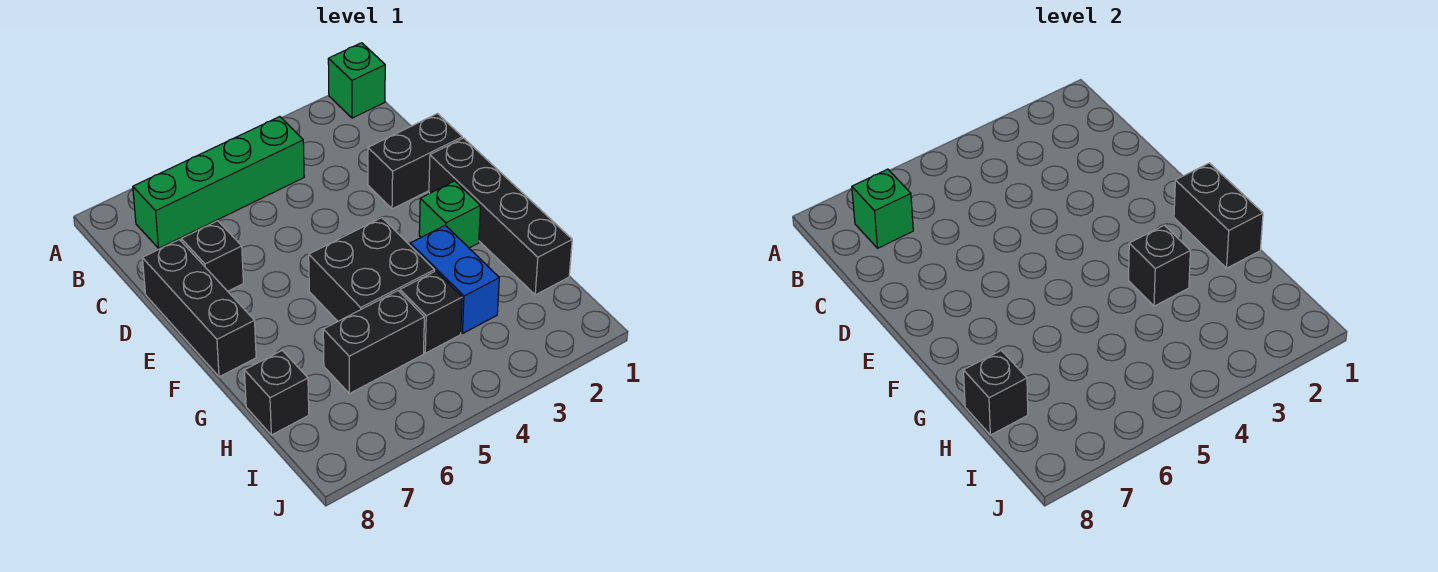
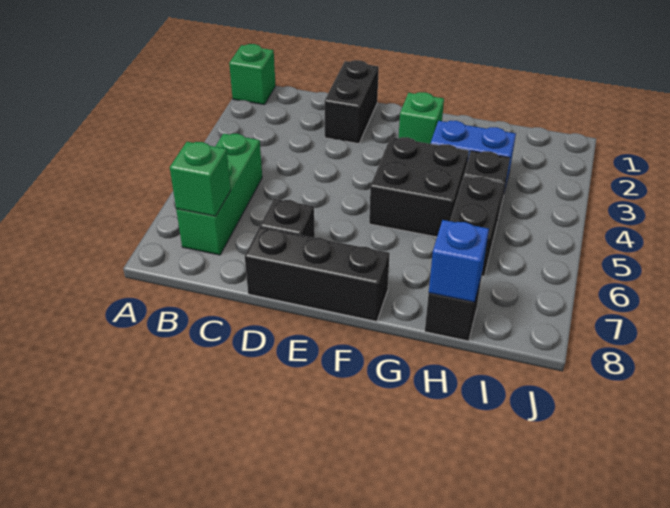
green 1x4 brick [133,117,304,248] -> green 1x3 brick [176,133,262,255]
black 1x4 brick [429,138,572,295] -> none
black 1x2 brick [1174,163,1263,268] -> none
black 1x1 brick [1129,225,1190,306] -> none
black 1x1 brick [964,351,1028,435] -> blue 1x1 brick [429,220,489,302]

